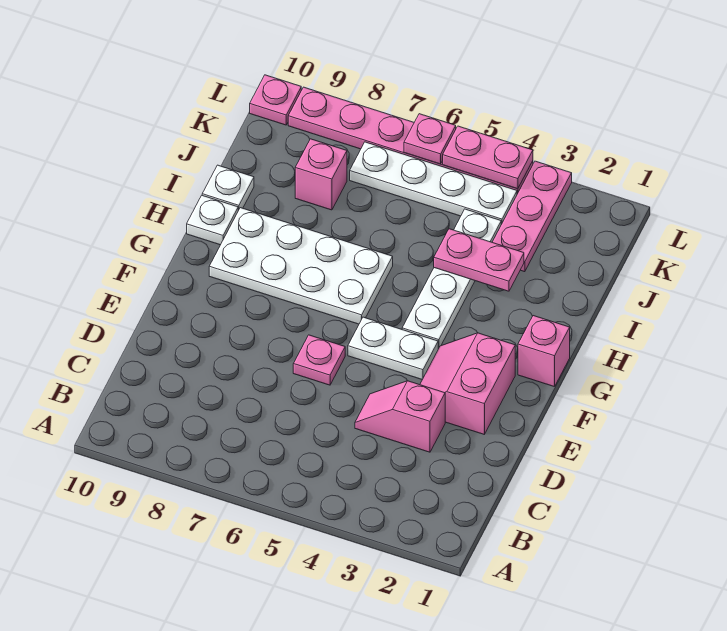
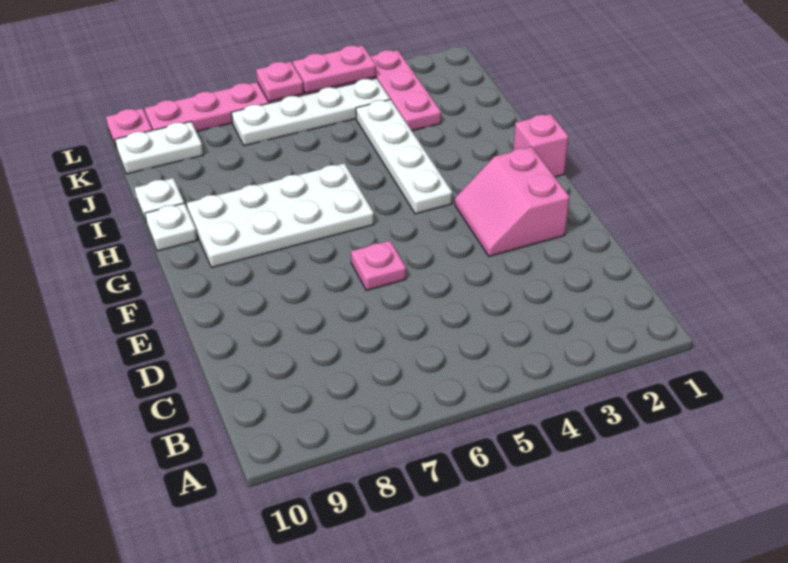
pink 1x2 slope [355,381,445,452] -> none
white 1x2 plate [348,317,438,380] -> white 1x2 plate moved to [115,122,203,174]
pink 1x2 plate [434,229,524,291] -> none
pink 1x1 brick [295,139,347,210] -> none

